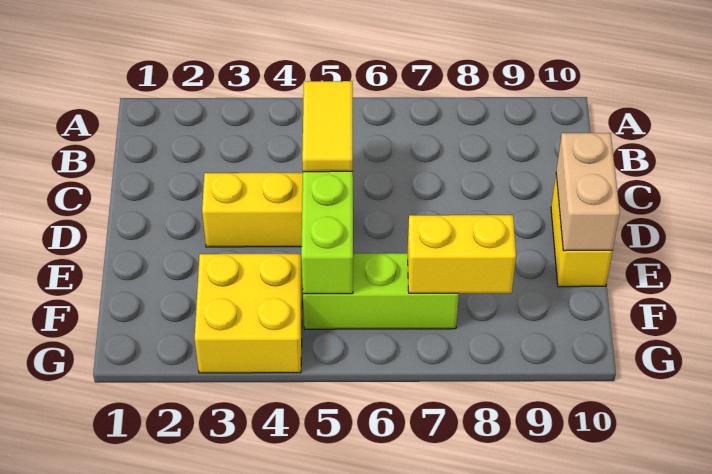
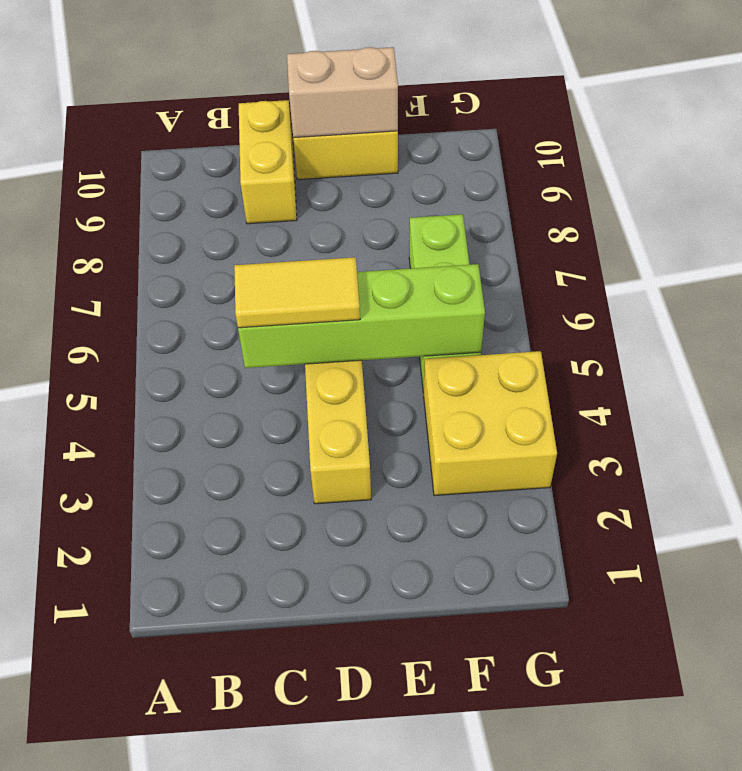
yellow 1x2 brick [408,215,516,294] -> yellow 1x2 brick moved to [239,100,297,224]

